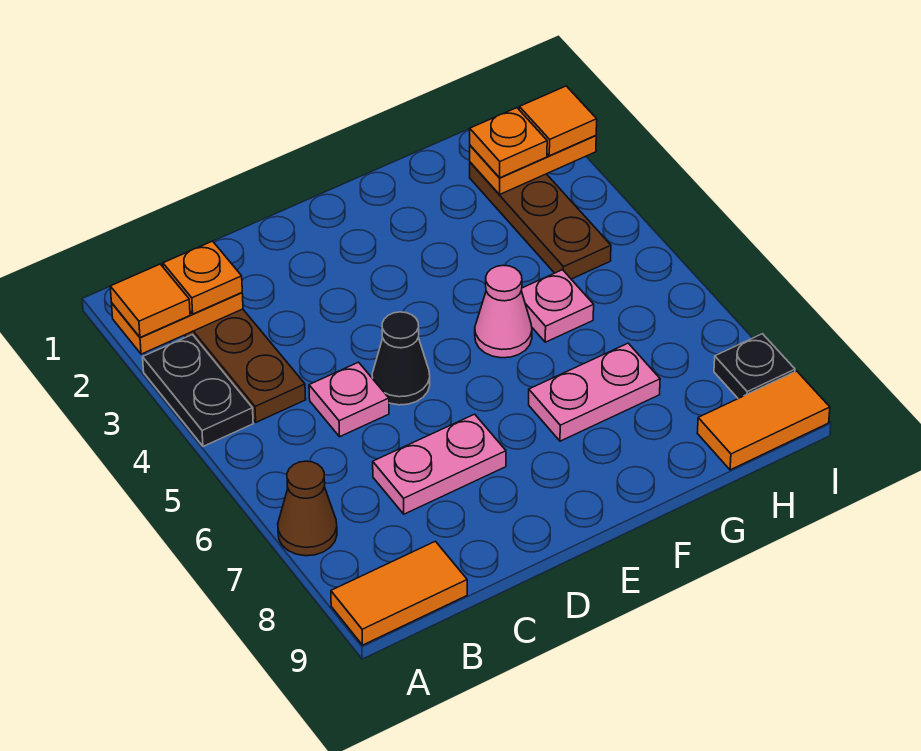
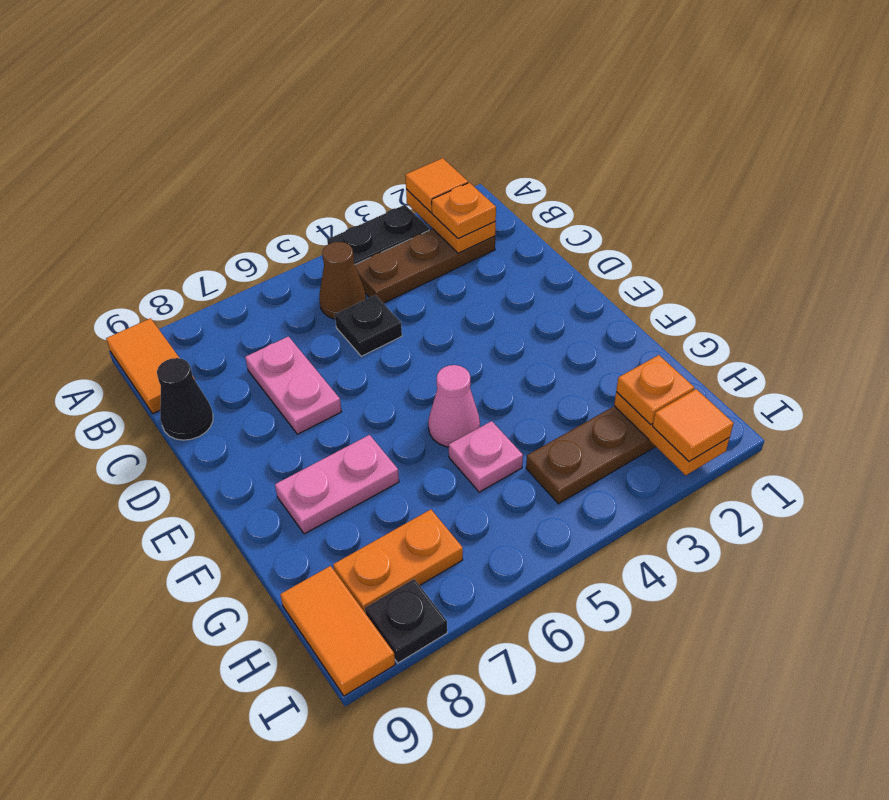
brown 1x1 cone [278,461,337,556] -> brown 1x1 cone moved to [319,242,366,319]
pink 1x1 plate [309,362,389,437] -> black 1x1 plate [335,295,402,356]
black 1x1 cone [372,312,430,405] -> black 1x1 cone moved to [157,358,213,440]
pink 1x2 plate [529,343,660,441] -> pink 1x2 plate turned to [275,435,399,534]
none -> orange 1x2 plate [333,509,463,612]

